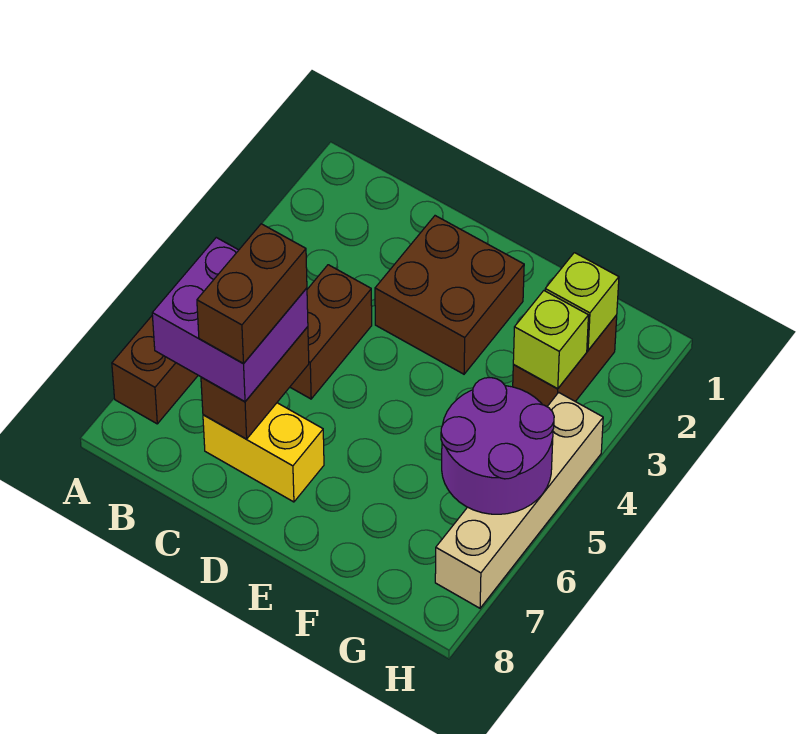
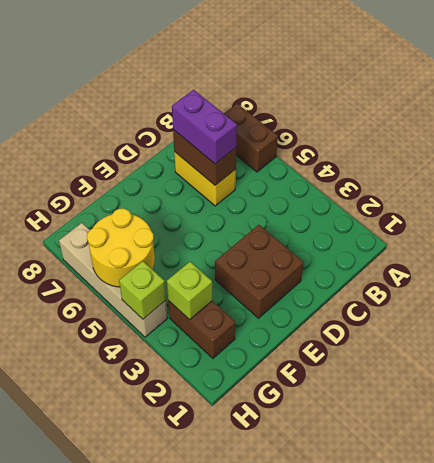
purple 2x2 brick [152,238,308,402] -> purple 1x2 brick [172,90,237,164]
brown 1x2 brick [290,265,372,399] -> none
brown 1x2 brick [197,224,307,364] -> none
yellow 1x2 brick [203,403,324,502] -> yellow 1x2 brick turned to [174,152,236,206]
lime 1x1 brick [545,253,619,350] -> lime 1x1 brick moved to [119,261,166,319]
purple 2x2 round brick [441,378,554,514] -> yellow 2x2 round brick [87,209,155,287]

